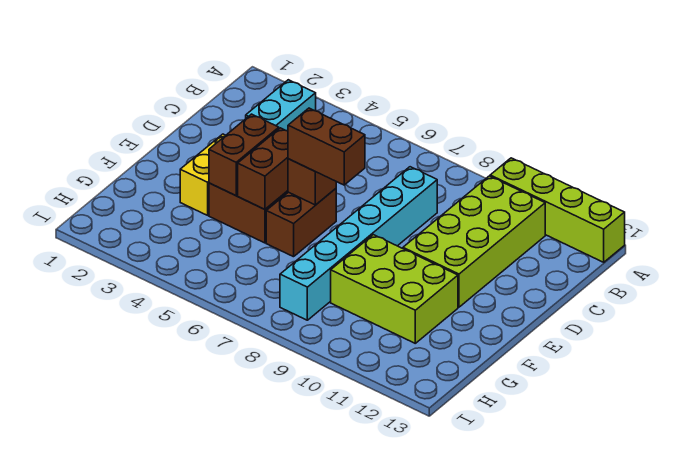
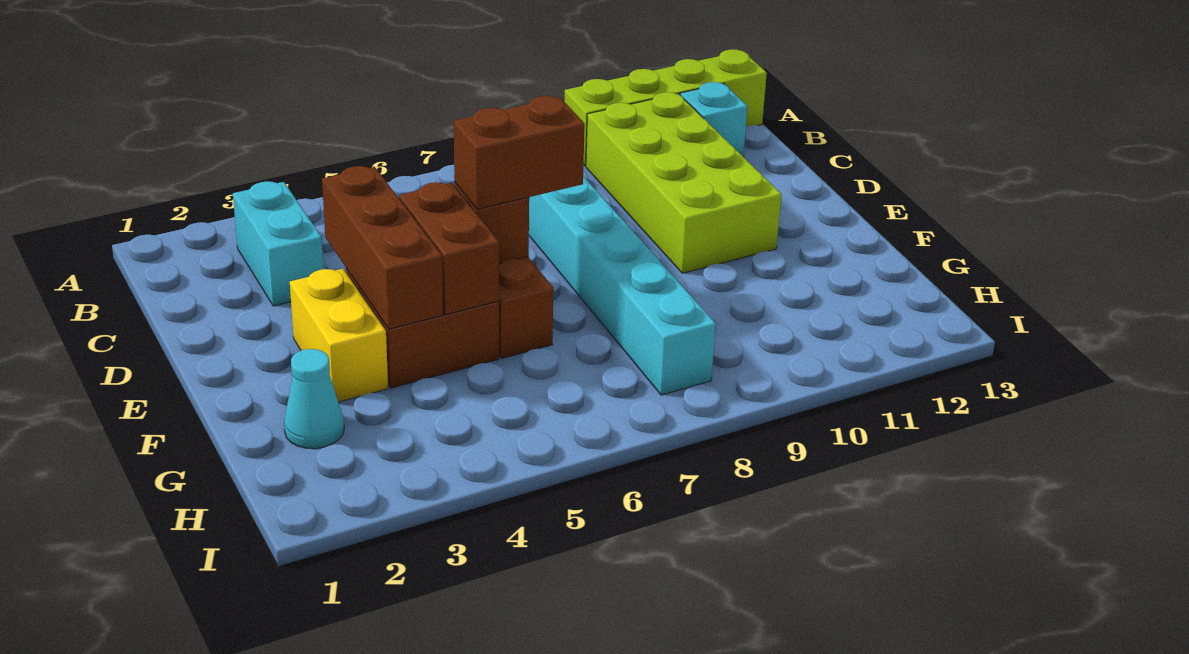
none -> cyan 1x1 brick [680,82,748,157]
brown 1x2 brick [209,114,279,196] -> brown 1x3 brick [322,166,443,329]
lime 2x3 brick [331,235,458,343] -> none
none -> cyan 1x1 cone [284,349,344,449]

